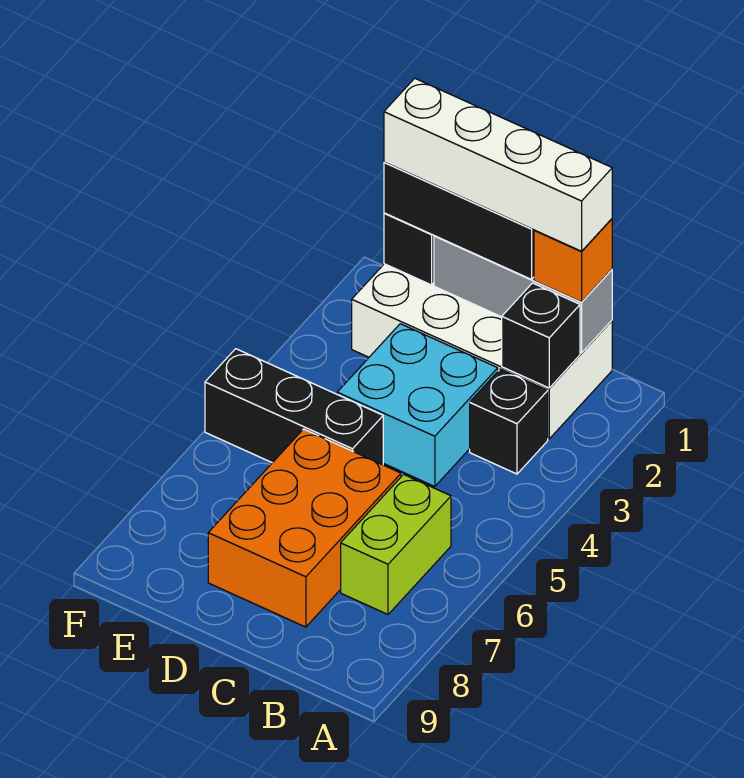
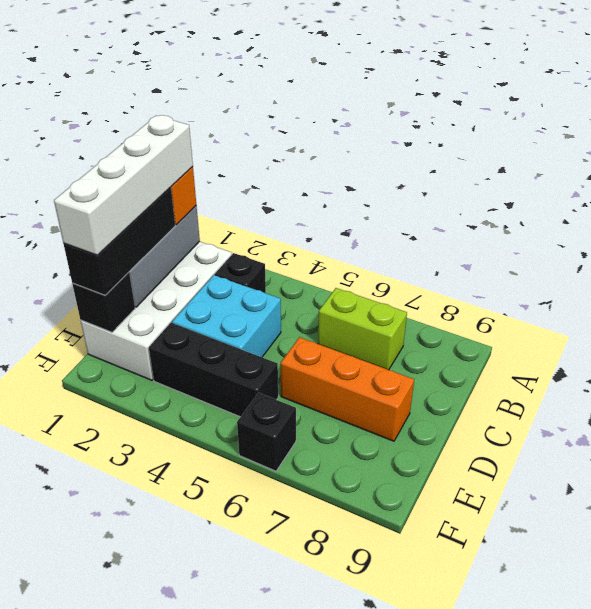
black 1x1 brick [502,283,580,388] -> black 1x1 brick moved to [237,393,296,471]
orange 2x3 brick [208,429,401,627] -> orange 1x3 brick [281,337,414,441]
black 1x3 brick [205,349,383,465] -> black 1x3 brick turned to [149,323,278,417]

